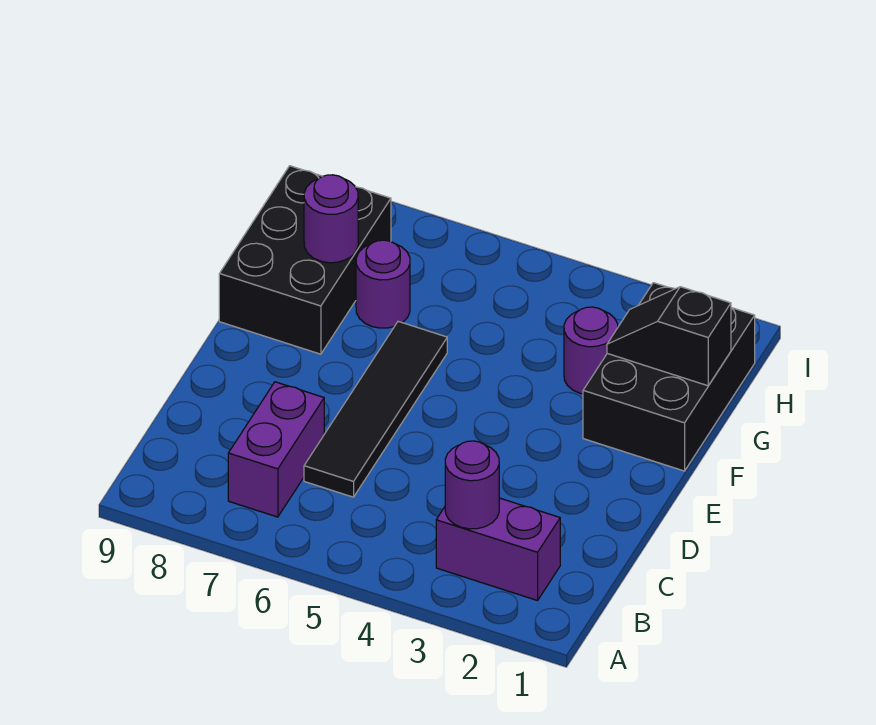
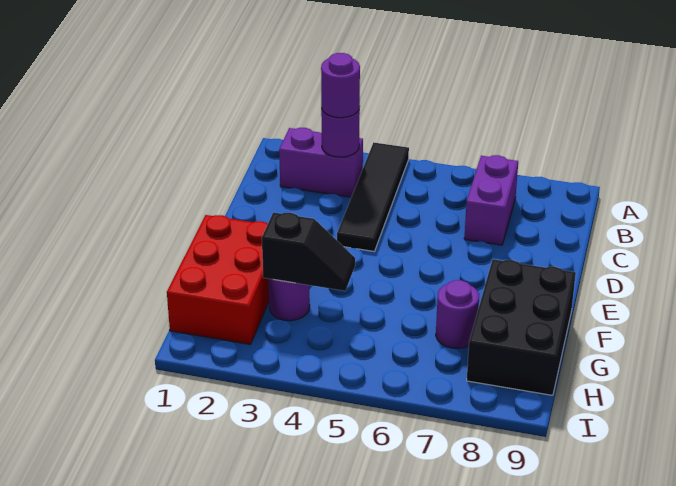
black 1x4 tile [304,321,447,497] -> black 1x4 tile moved to [337,143,409,251]
black 2x3 brick [583,283,755,471] -> red 2x3 brick [167,215,269,344]
black 1x2 slope [607,287,731,386] -> black 1x2 slope moved to [262,212,355,291]
purple 1x1 round brick [304,175,358,263] -> purple 1x1 round brick moved to [321,53,360,118]

